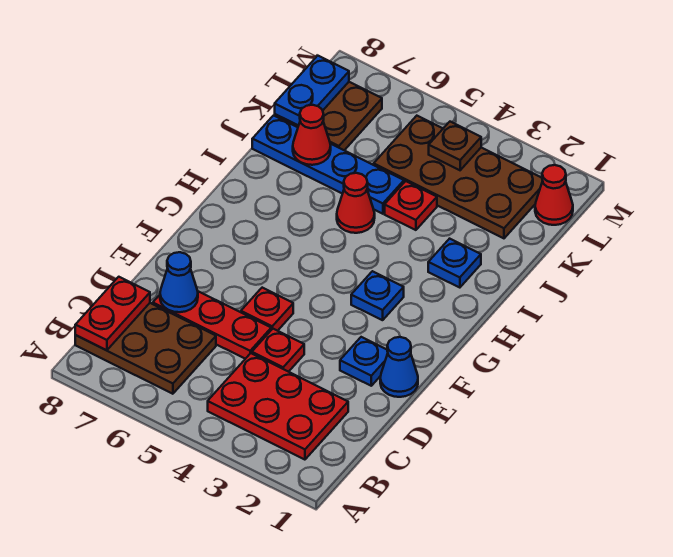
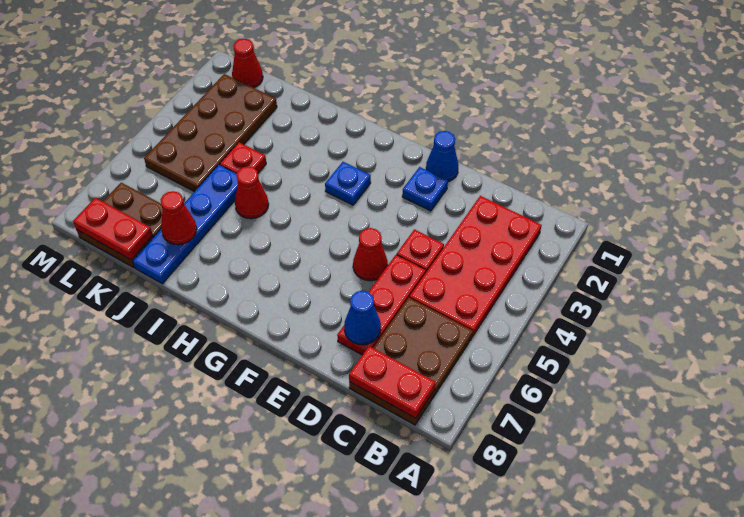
red 2x3 plate [208,353,348,460] -> red 2x4 plate [409,196,542,337]
red 1x1 plate [241,288,293,331] -> red 1x1 cone [353,228,388,281]
blue 1x1 plate [428,239,481,288] -> none
blue 1x2 plate [275,56,349,126] -> red 1x2 plate [73,198,153,260]
brown 1x1 plate [429,122,481,170] -> none

